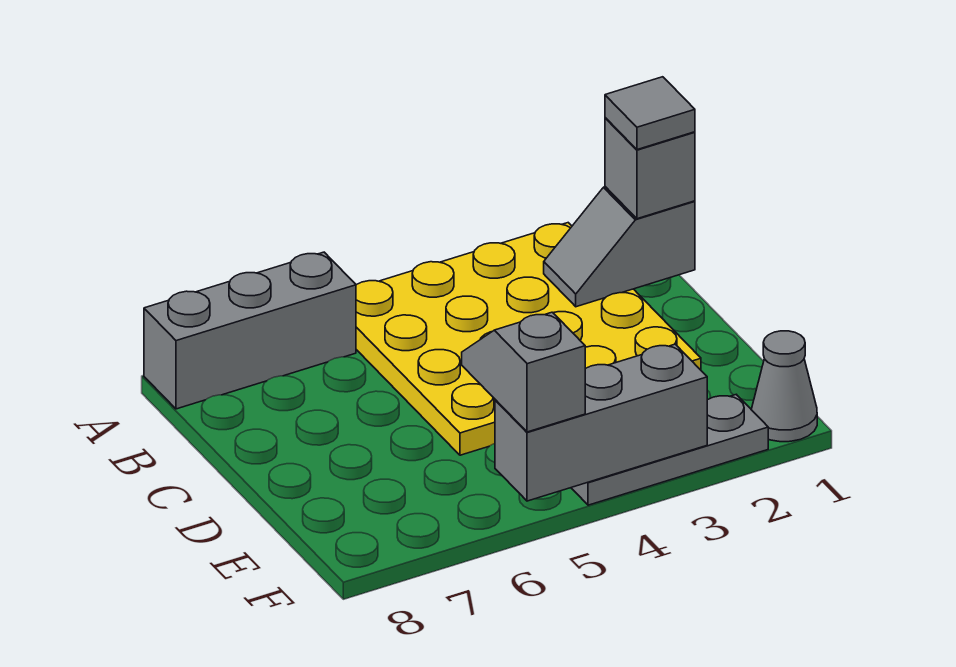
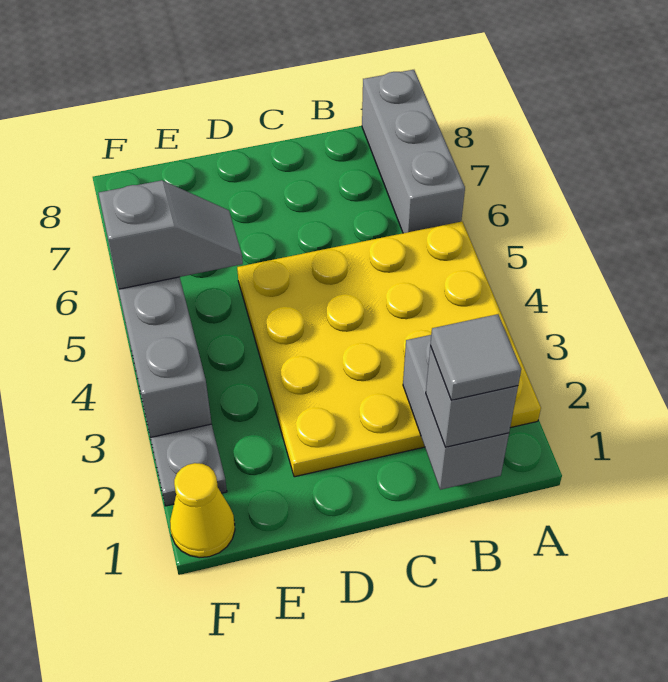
grey 1x2 slope [544,187,695,307] -> grey 1x2 brick [403,335,509,490]
grey 1x1 cone [751,331,817,442] -> yellow 1x1 cone [170,463,235,558]

